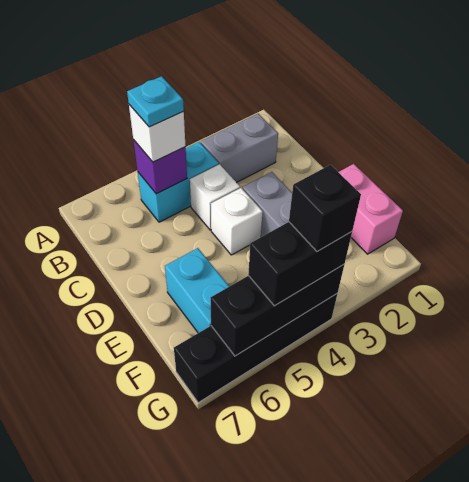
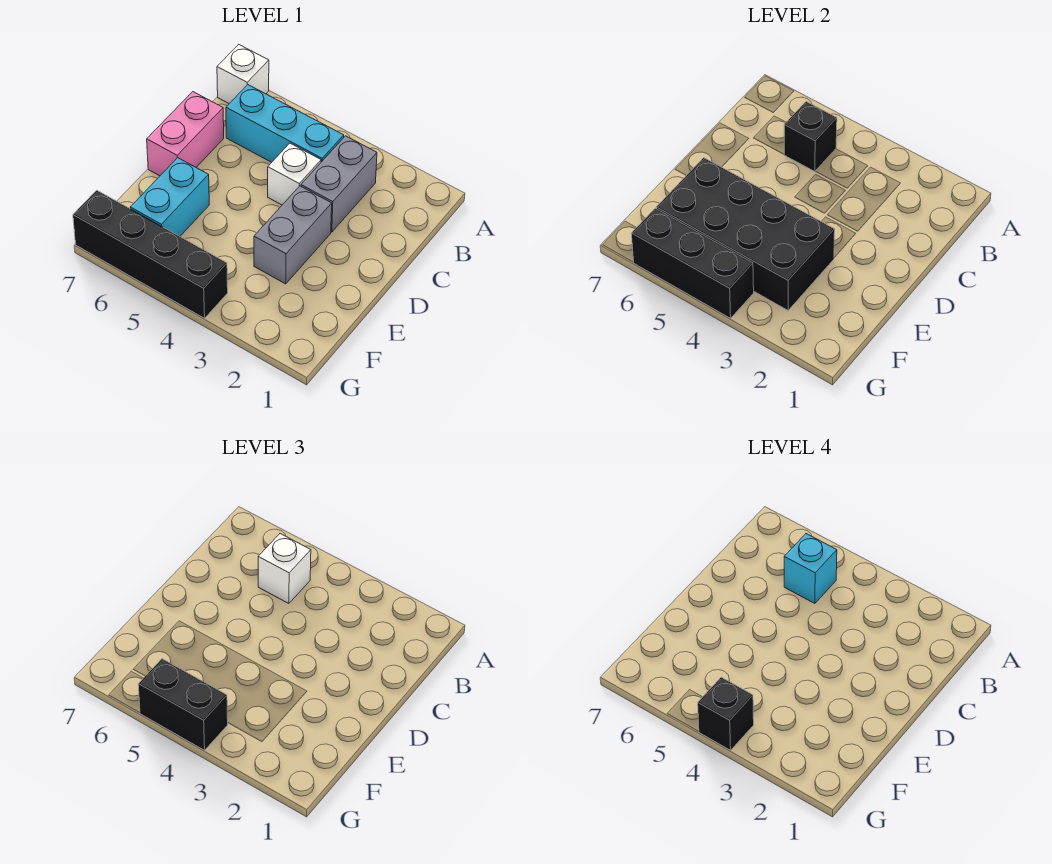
grey 1x2 brick [201,114,278,183] -> grey 1x2 brick turned to [301,136,377,232]
cyan 1x2 brick [138,142,219,222] -> cyan 1x3 brick [226,85,344,162]
purple 1x1 brick [133,140,187,194] -> black 1x1 brick [784,102,837,172]
cyan 1x1 plate [127,76,184,127] -> cyan 1x1 brick [784,534,837,604]
white 1x1 brick [211,188,263,255] -> white 1x1 brick moved to [217,44,269,103]
pink 1x2 brick [339,164,403,254] -> pink 1x2 brick moved to [147,92,224,176]
none -> black 2x4 brick [656,158,835,310]

